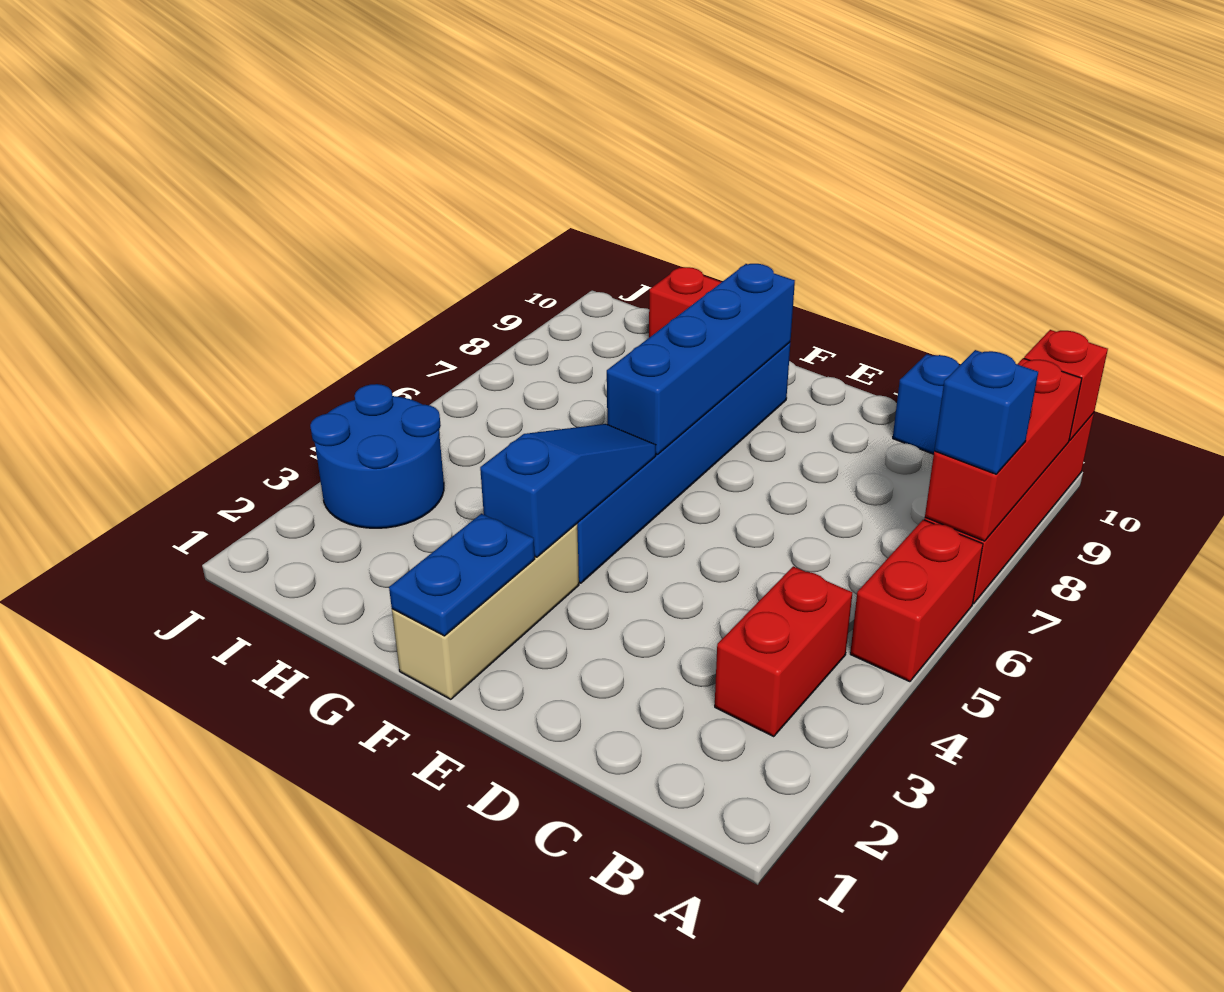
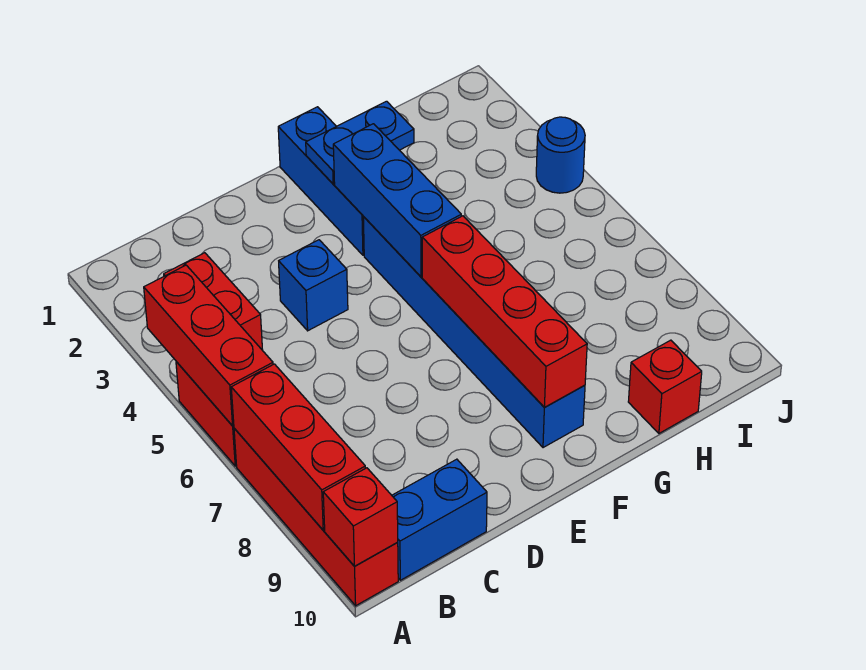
none -> red 1x3 brick [144,265,273,426]
blue 1x1 brick [934,350,1038,474] -> blue 1x1 brick moved to [279,240,348,331]
tan 1x3 brick [392,524,579,699] -> blue 1x3 brick [278,107,364,255]
blue 1x2 plate [389,514,535,636] -> blue 1x2 plate turned to [306,101,414,184]
blue 1x3 slope [480,424,656,557] -> blue 1x3 brick [333,124,461,277]
blue 1x4 brick [607,264,795,455] -> red 1x4 brick [422,216,587,408]
blue 2x2 round brick [310,384,444,528] -> blue 1x1 round brick [536,117,585,193]

